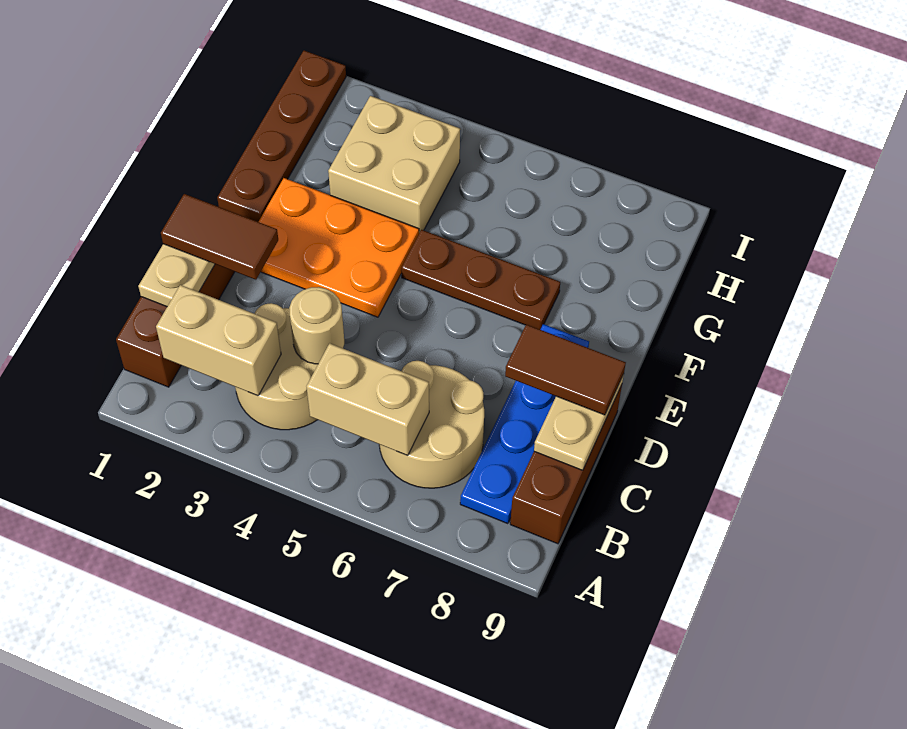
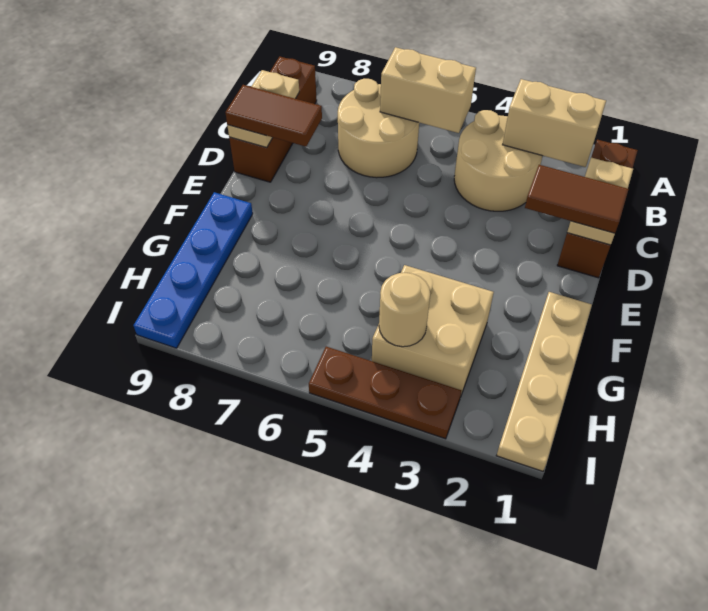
blue 1x4 plate [460,324,589,524] -> blue 1x4 plate moved to [134,192,253,348]
tan 1x1 round brick [289,287,344,364] -> tan 1x1 round brick moved to [379,273,430,347]
orange 2x3 plate [259,178,419,317] -> none
brown 1x4 plate [217,51,346,222] -> tan 1x4 plate [496,292,592,471]
brown 1x3 plate [401,230,560,329] -> brown 1x3 plate moved to [309,347,461,439]

